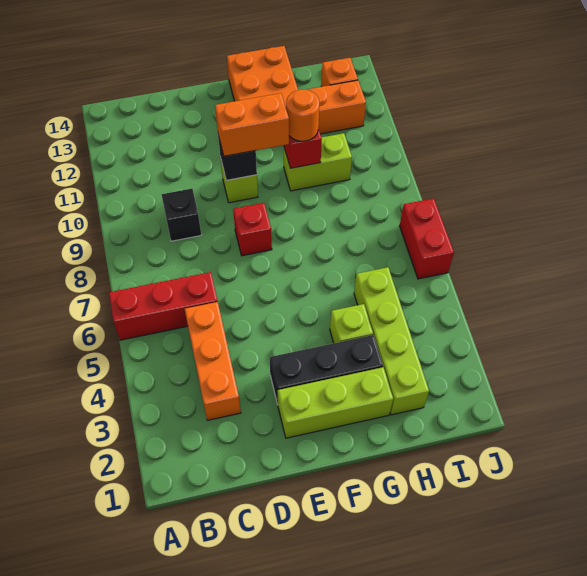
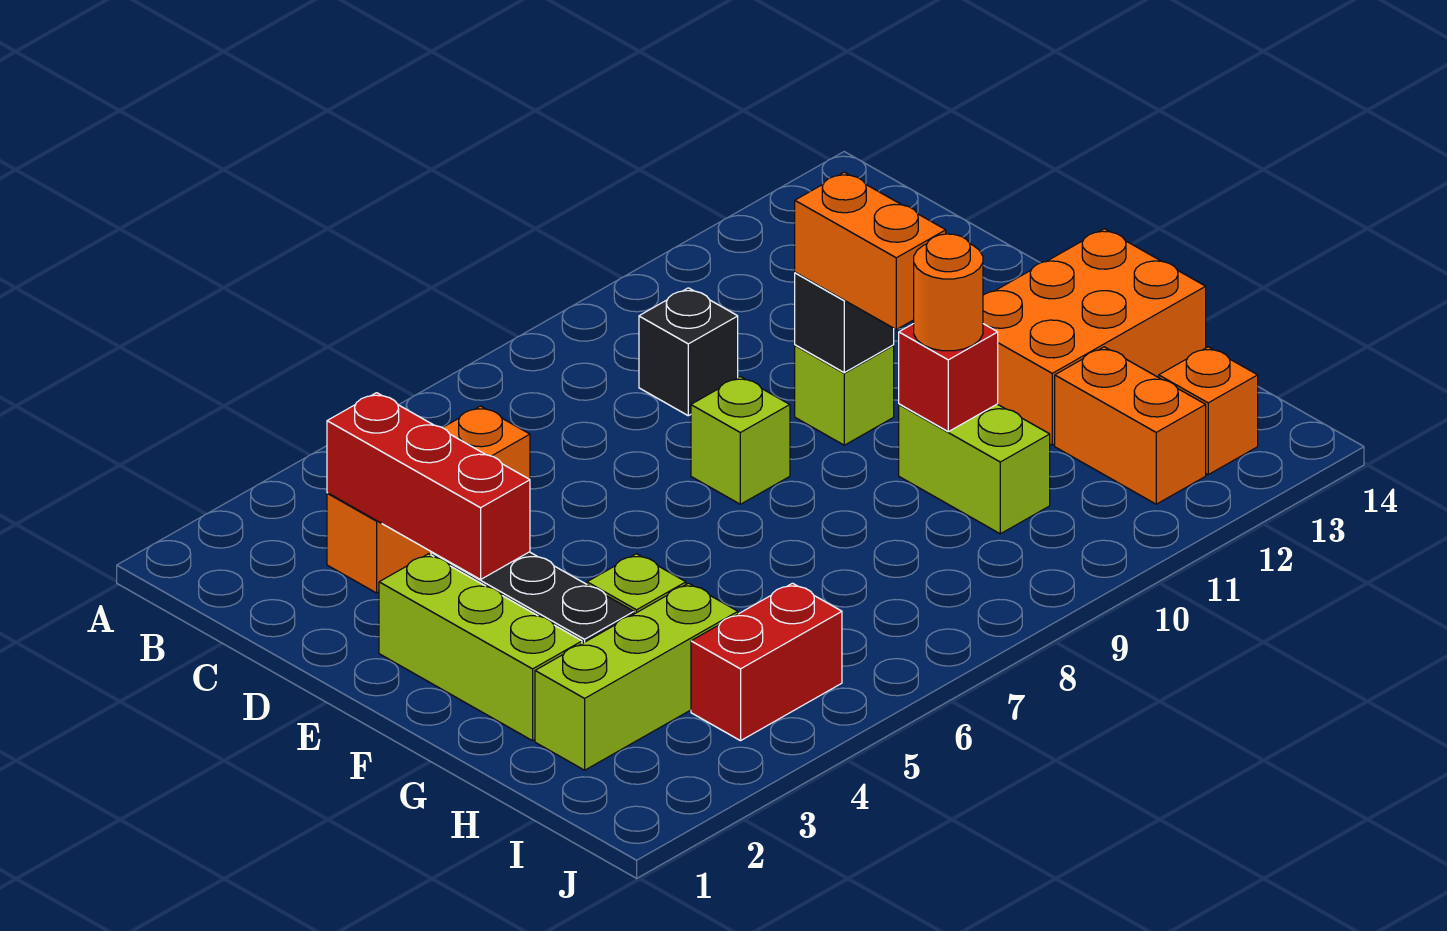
red 1x3 brick [109,272,218,340] -> red 1x3 brick moved to [327,393,530,579]
red 1x1 brick [233,203,272,256] -> lime 1x1 brick [691,377,790,504]
lime 1x4 brick [354,267,429,415] -> lime 1x3 brick [535,583,738,770]
red 1x2 brick [400,198,454,279] -> red 1x2 brick moved to [691,583,842,741]

